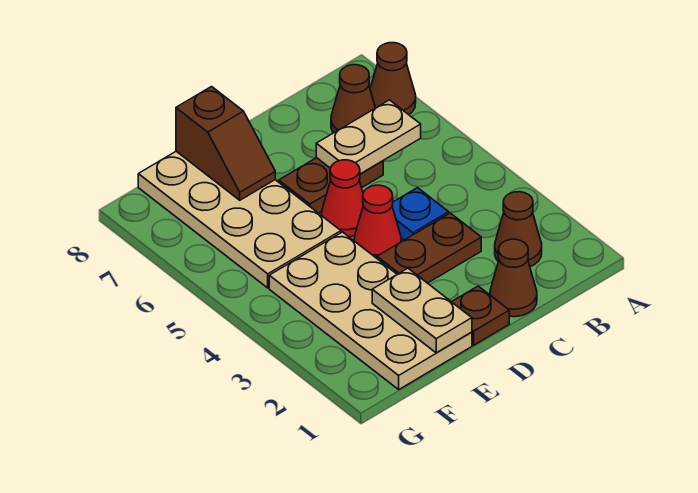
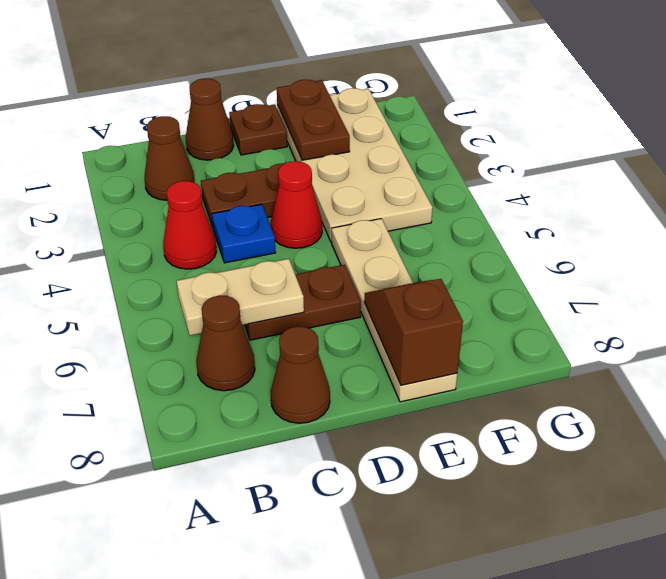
brown 1x1 cone [370,43,416,115] -> brown 1x1 cone moved to [271,326,330,423]
red 1x1 cone [321,160,363,237] -> red 1x1 cone moved to [163,181,217,269]
tan 1x2 plate [372,268,472,353] -> brown 1x2 plate [277,80,350,160]
tan 2x4 plate [138,151,341,288] -> tan 1x4 plate [332,219,457,402]

